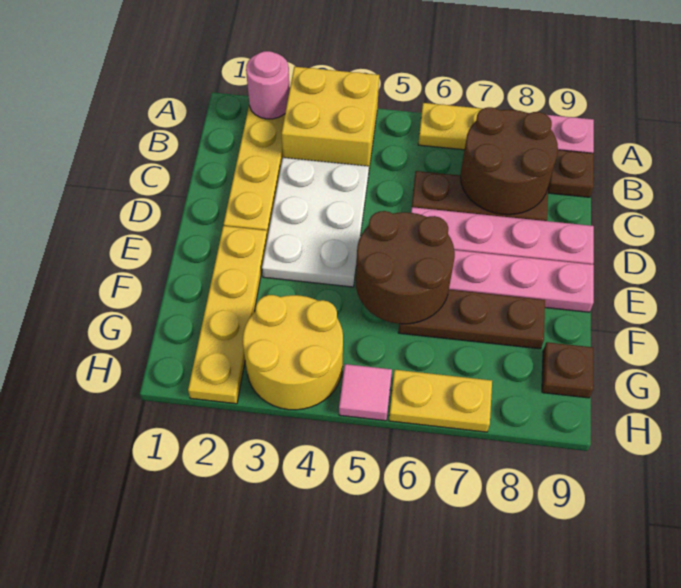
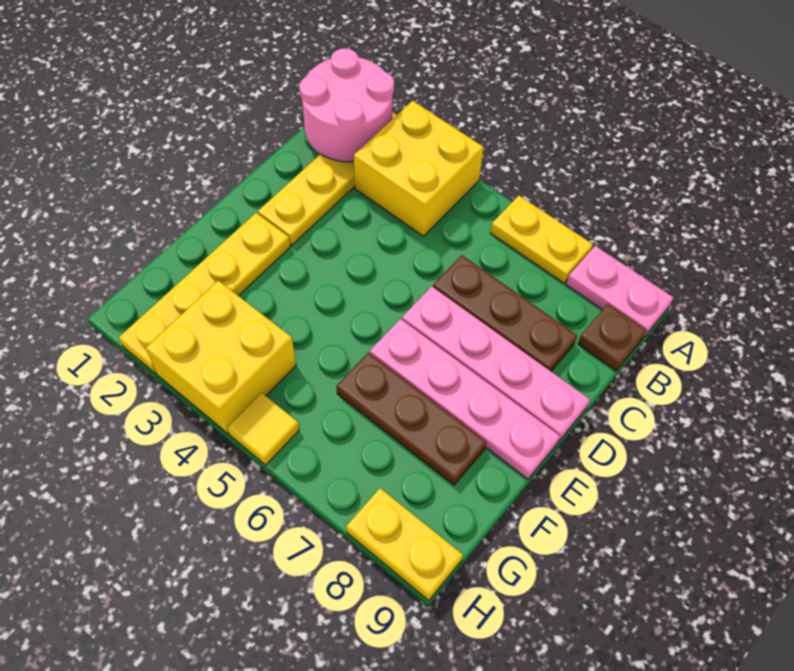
pink 1x1 round brick [246,51,290,119] -> pink 2x2 round brick [299,48,394,162]
brown 2x2 round brick [460,107,558,215] -> none
white 2x3 plate [262,158,369,287] -> none
brown 2x2 round brick [356,211,455,324] -> none
yellow 2x2 round brick [243,295,343,410] -> yellow 2x2 brick [146,281,296,434]
brown 1x1 plate [542,342,593,398] -> none
pink 1x1 tile [339,364,392,421] -> yellow 1x1 tile [227,393,299,465]
yellow 1x2 plate [389,370,492,432] -> yellow 1x2 plate moved to [346,488,463,600]

